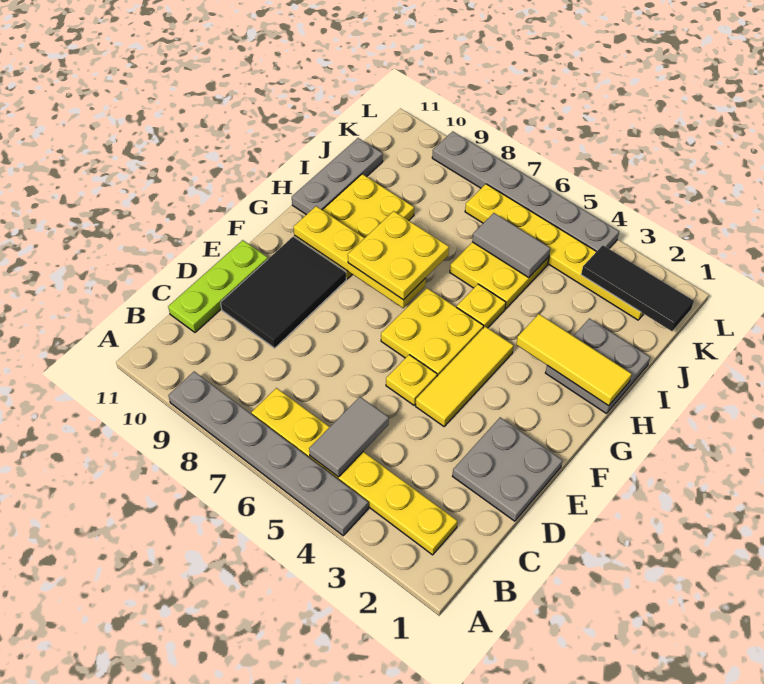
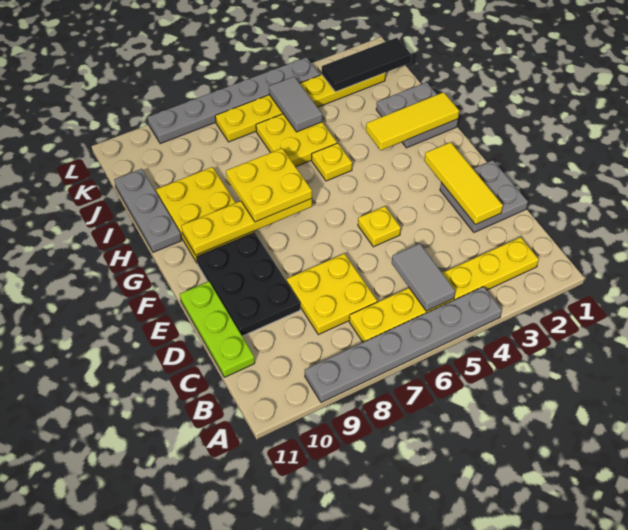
black 2x3 tile [221,237,346,348] -> black 2x3 plate [196,232,300,336]
yellow 1x3 tile [416,327,514,426] -> yellow 1x3 tile moved to [424,142,503,225]
yellow 2x2 plate [381,288,483,376] -> yellow 2x2 plate moved to [287,254,377,335]
grey 1x2 tile [472,213,550,278] -> grey 1x2 tile turned to [269,77,322,132]

